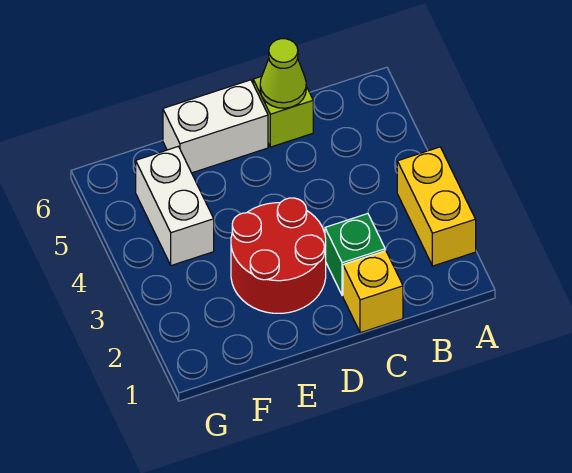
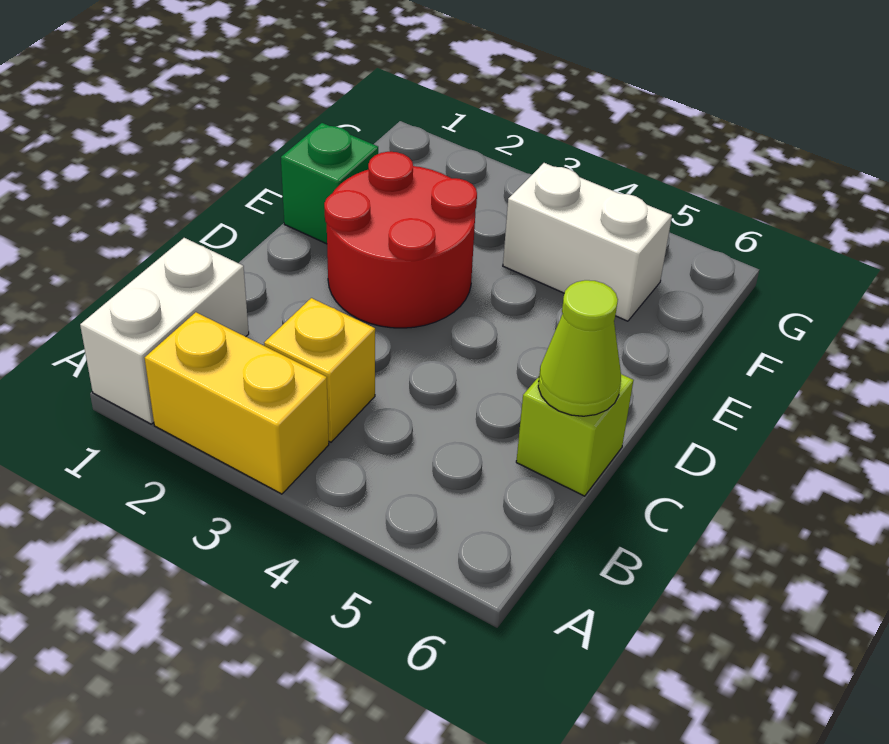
yellow 1x1 brick [343,251,403,333] -> yellow 1x1 brick moved to [264,298,375,442]
green 1x1 brick [325,214,385,296] -> green 1x1 brick moved to [281,123,378,244]
white 1x2 brick [163,80,268,173] -> white 1x2 brick moved to [80,238,249,424]

